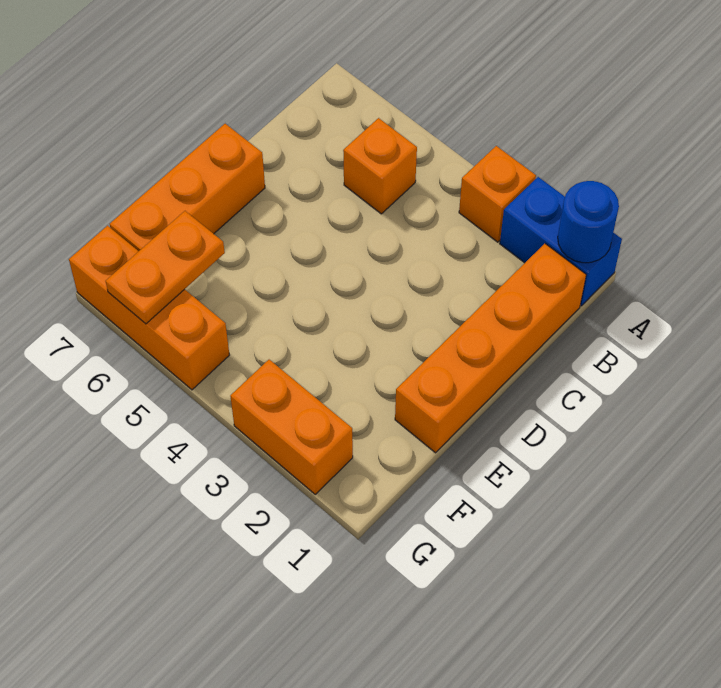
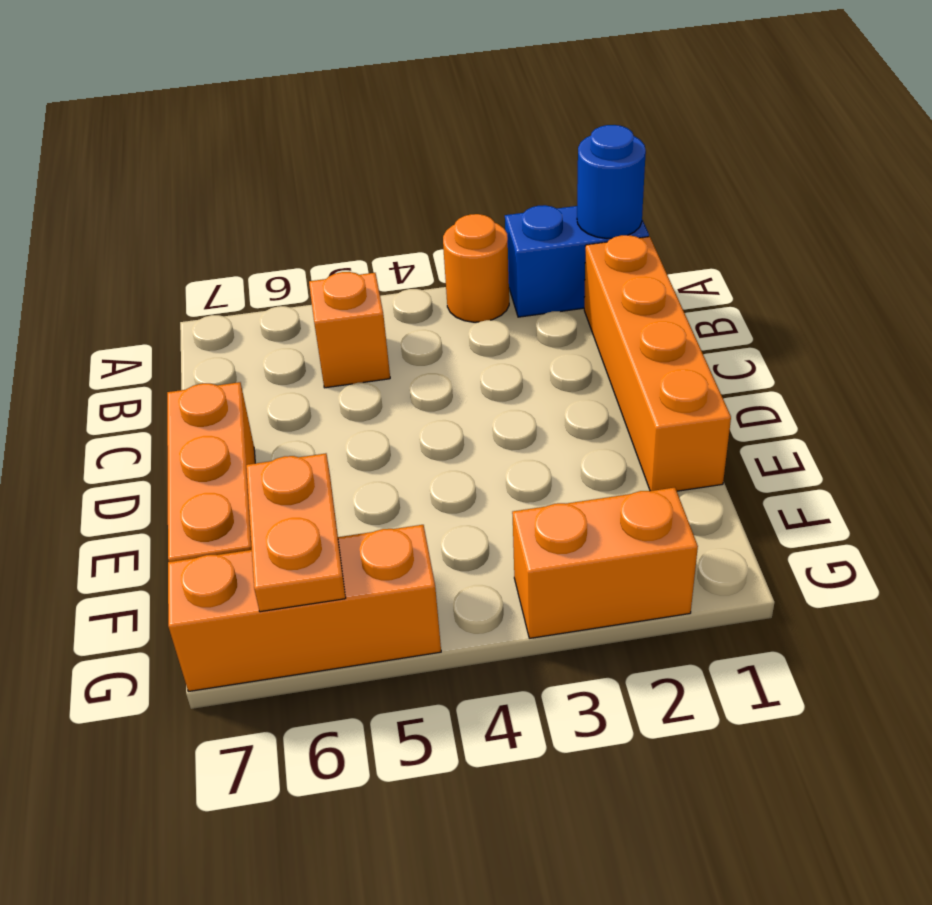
orange 1x1 brick [459,146,536,242] -> orange 1x1 round brick [443,214,509,322]

